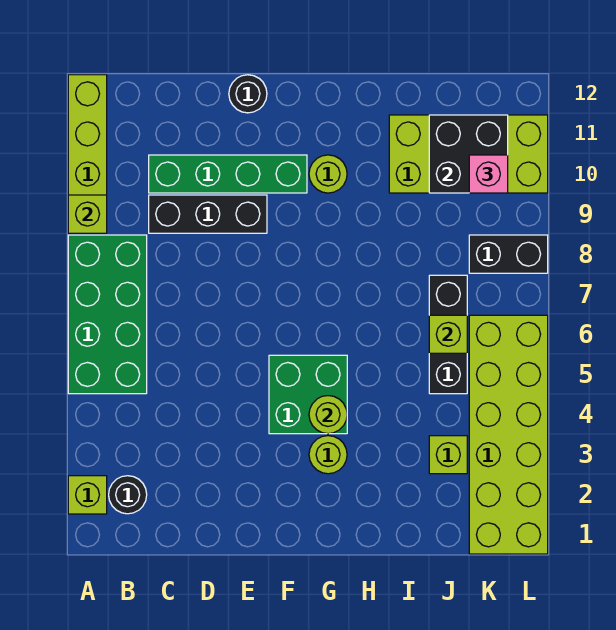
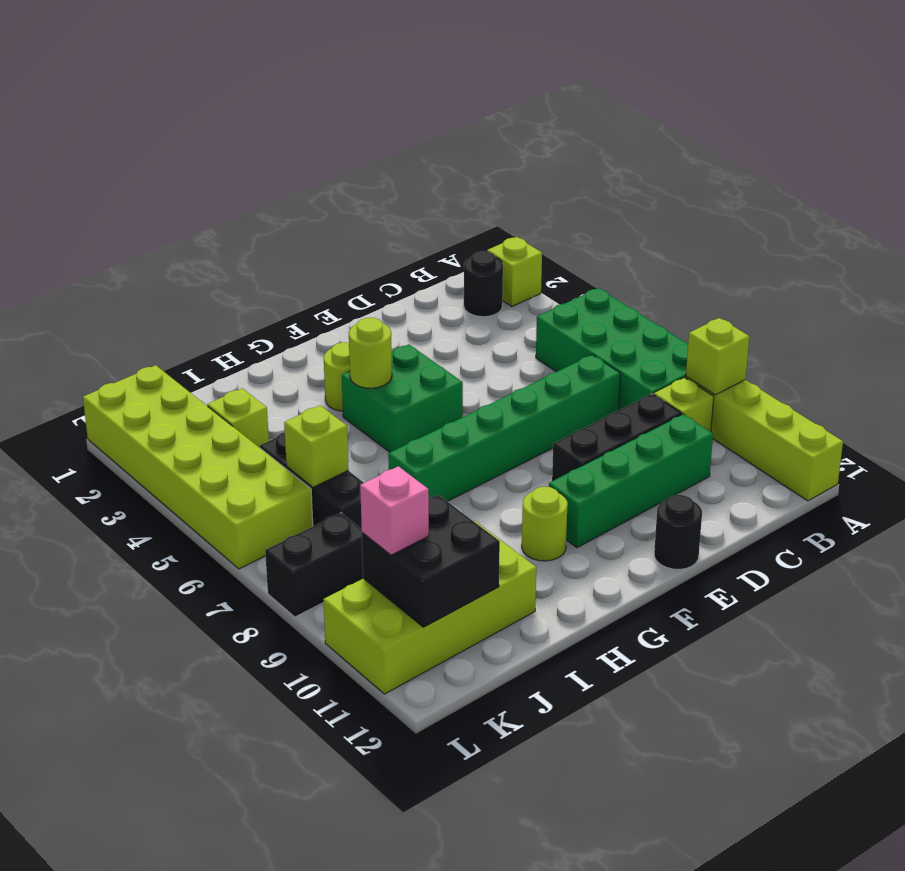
none -> lime 1x1 brick [654,378,714,432]
none -> green 1x6 brick [388,355,620,501]

